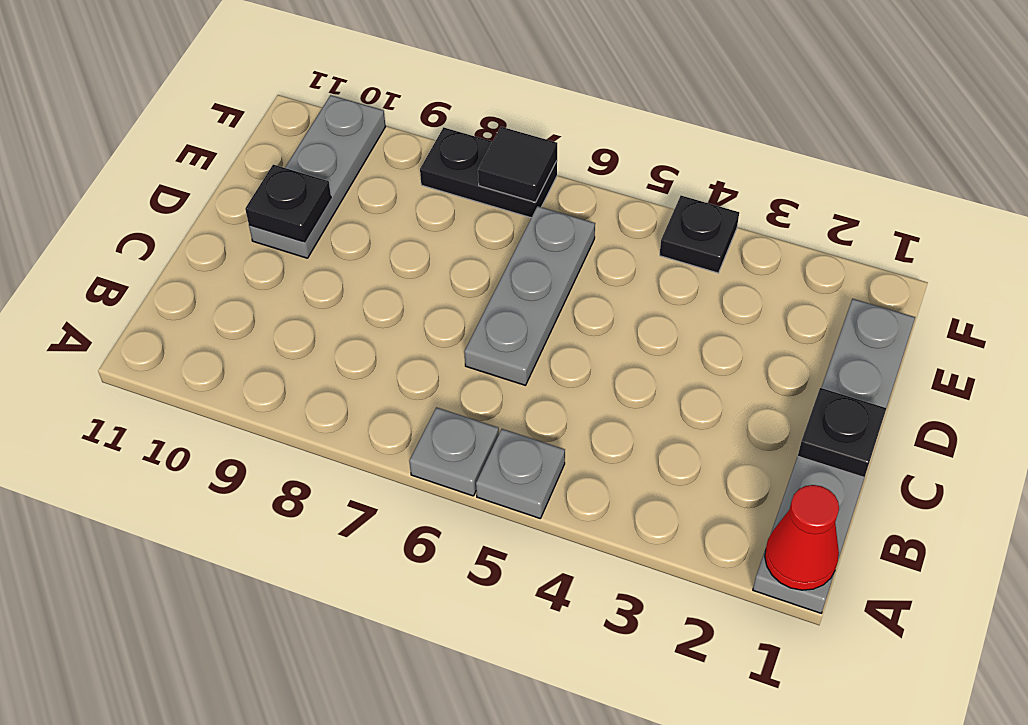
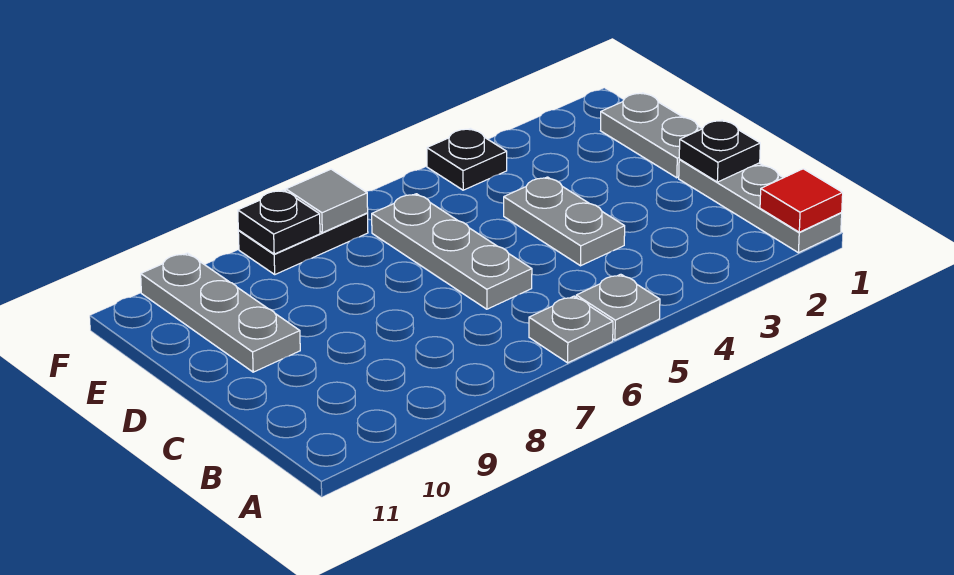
red 1x1 cone [765,485,839,590] -> red 1x1 tile [760,169,843,232]
none -> grey 1x2 plate [504,177,625,266]
black 1x1 plate [245,165,331,242] -> black 1x1 plate moved to [238,190,320,254]
black 1x1 tile [478,127,557,202] -> grey 1x1 tile [286,169,368,233]

